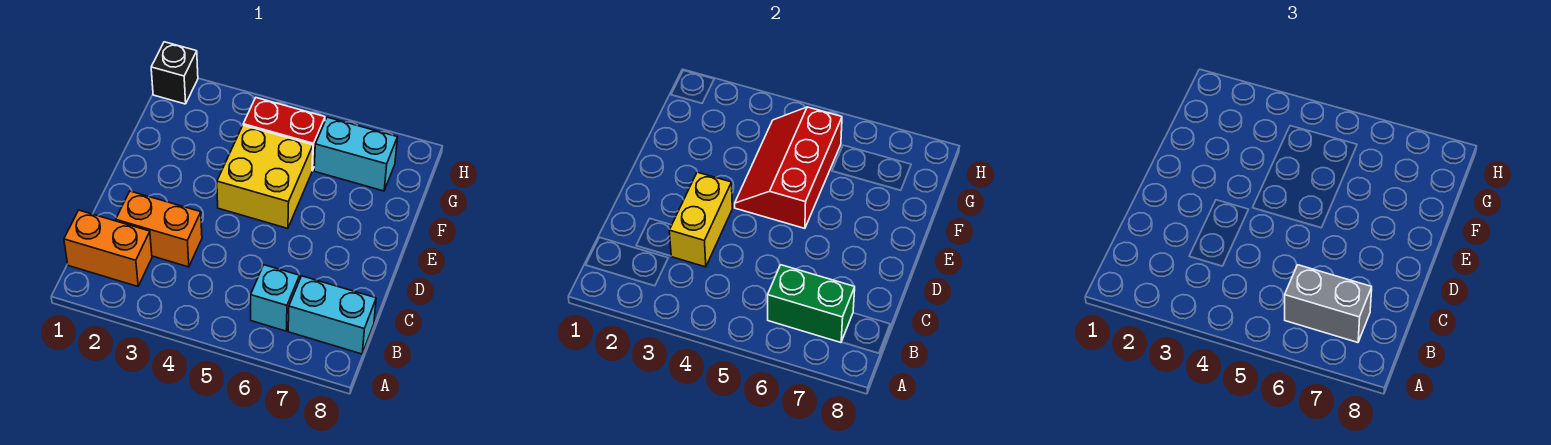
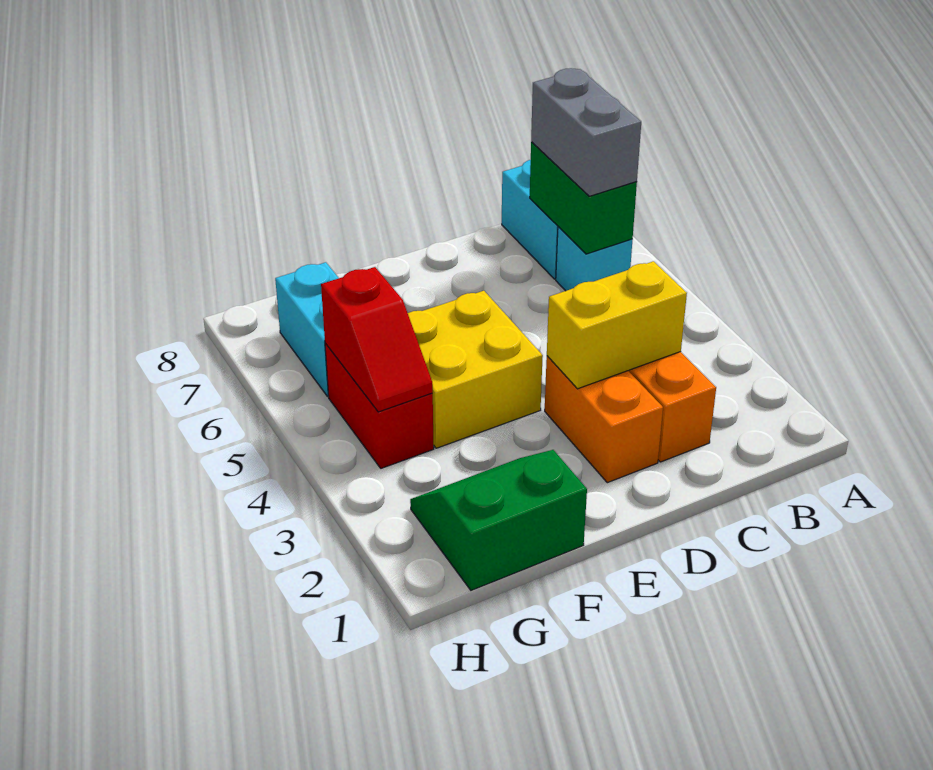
orange 1x2 brick [64,210,152,286] -> orange 1x2 brick moved to [545,356,663,483]
red 2x3 slope [735,107,842,228] -> red 1x2 slope [321,267,433,412]
none -> green 2x2 slope [410,450,587,590]
black 1x1 brick [151,42,198,104] -> none

